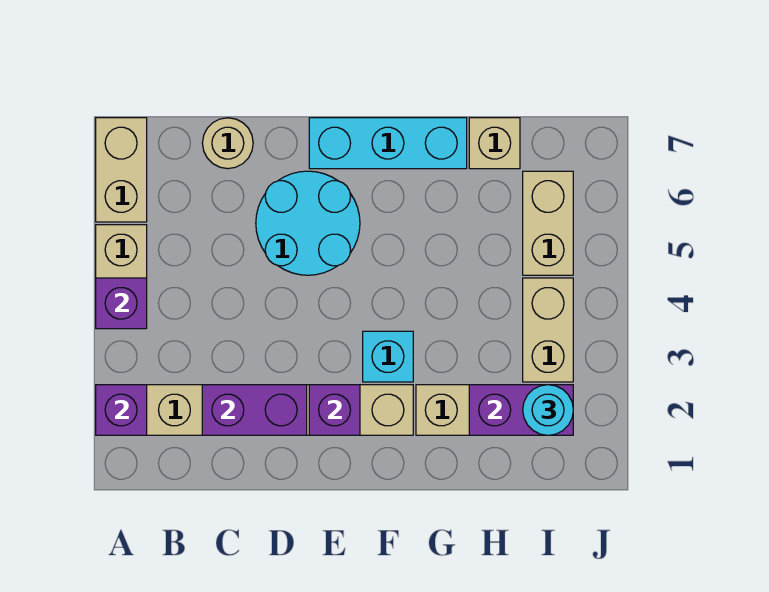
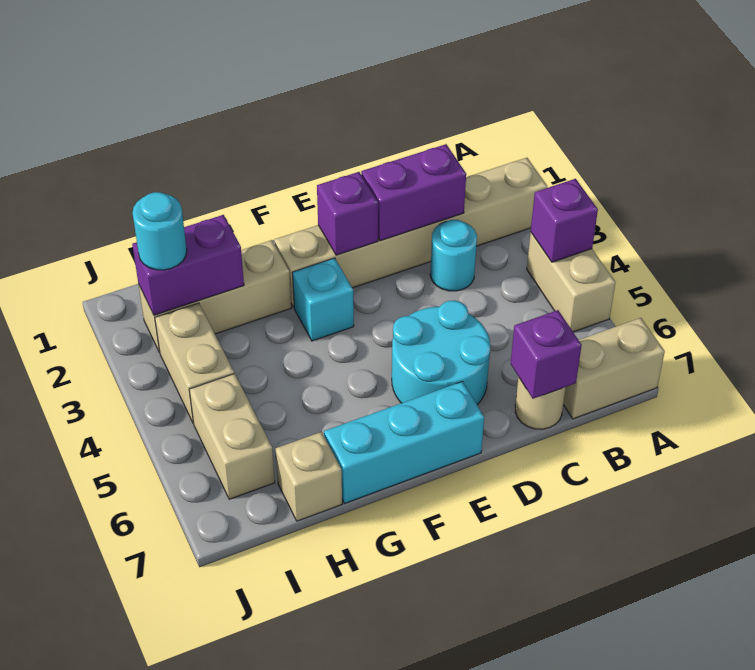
purple 1x1 brick [96,385,147,435] -> purple 1x1 brick moved to [511,310,582,399]
tan 1x2 brick [96,118,147,222] -> tan 1x2 brick turned to [563,318,665,419]
none -> cyan 1x1 round brick [430,220,477,291]

